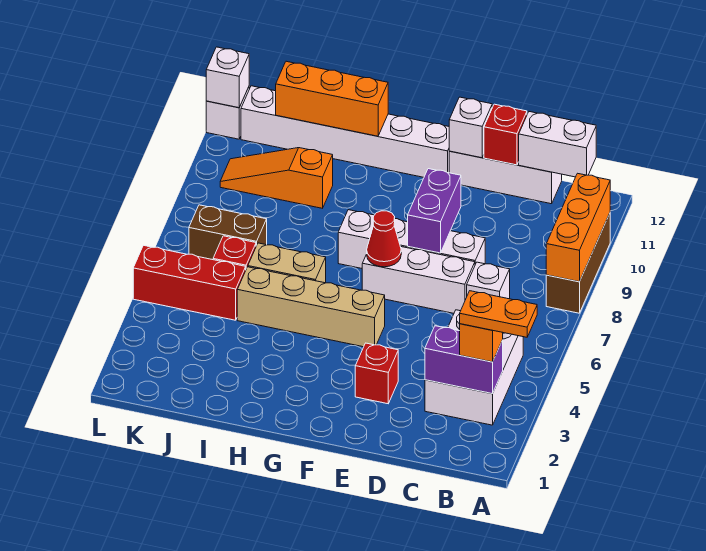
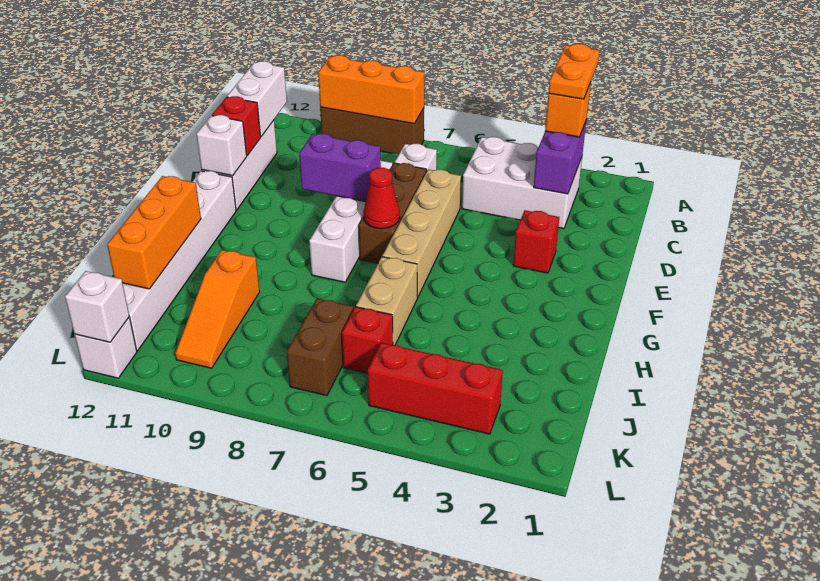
white 1x3 brick [362,246,475,313] -> brown 1x3 brick [359,163,426,263]
tan 1x4 brick [237,267,385,347] -> tan 1x4 brick moved to [382,169,461,298]
red 1x3 brick [133,245,246,320] -> red 1x3 brick turned to [368,343,503,434]

